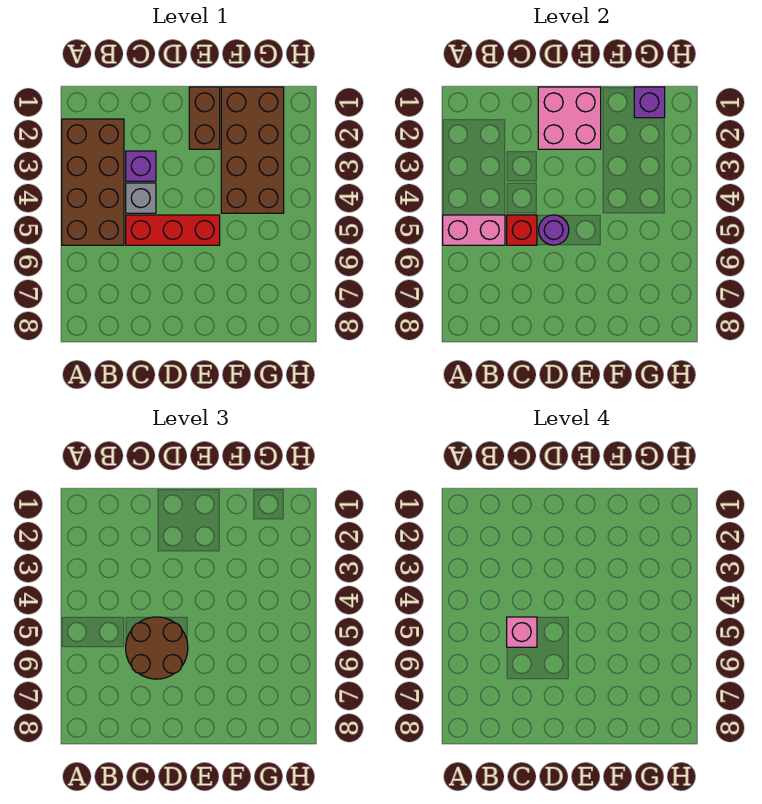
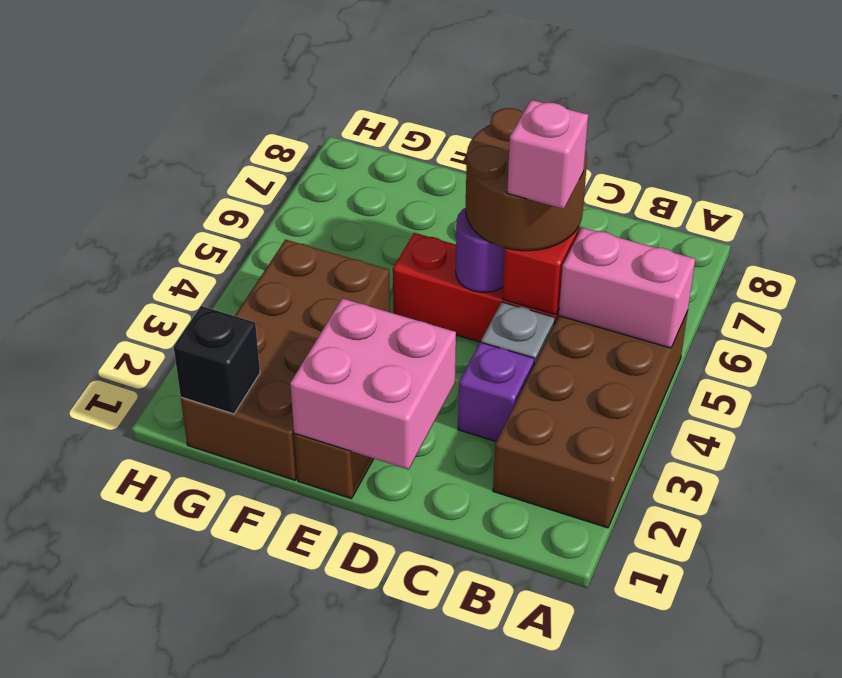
purple 1x1 brick [634,87,665,118] -> black 1x1 brick [174,306,260,414]

